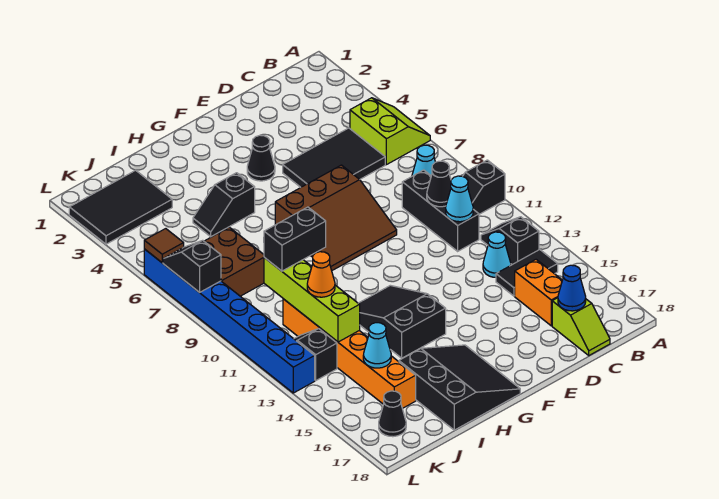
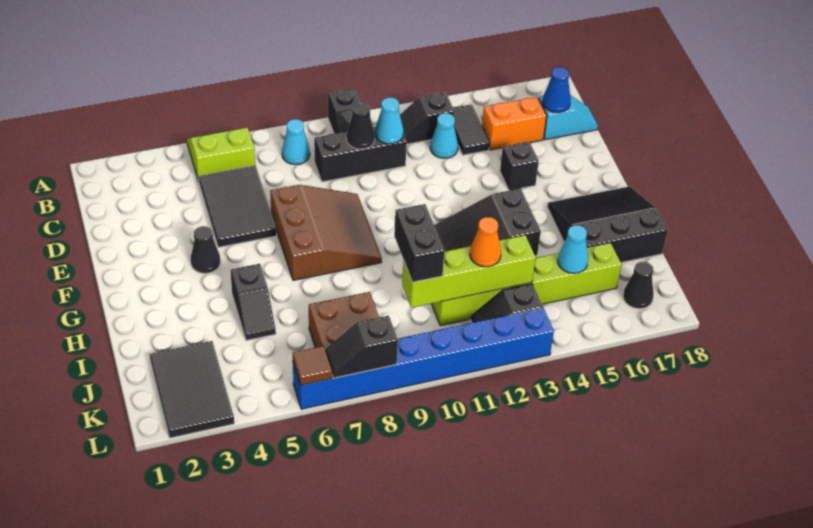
lime 1x2 slope [552,298,610,355] -> cyan 1x2 slope [538,95,598,140]
none -> black 1x1 brick [500,141,539,190]
orange 1x6 brick [283,299,416,409] -> lime 1x6 brick [431,243,621,326]

